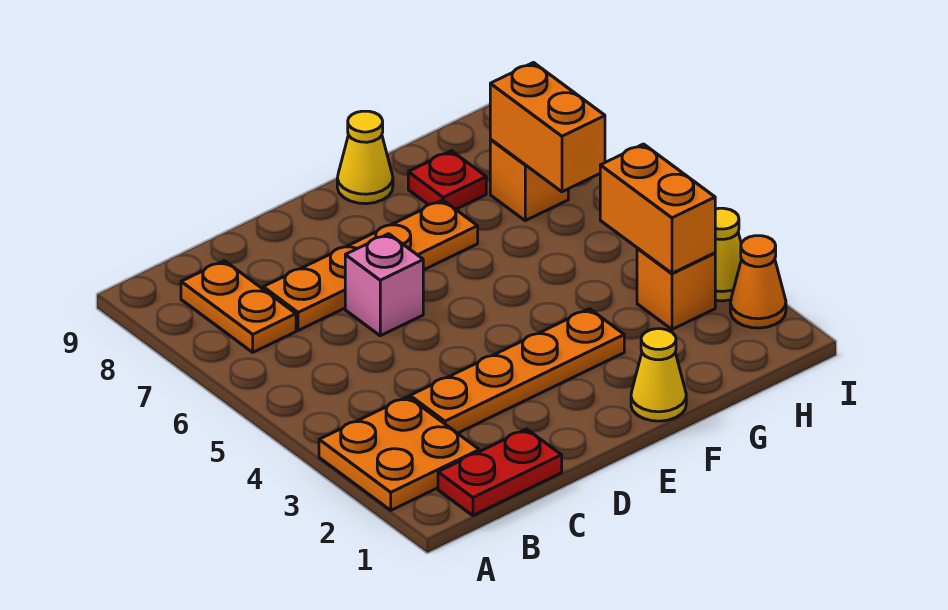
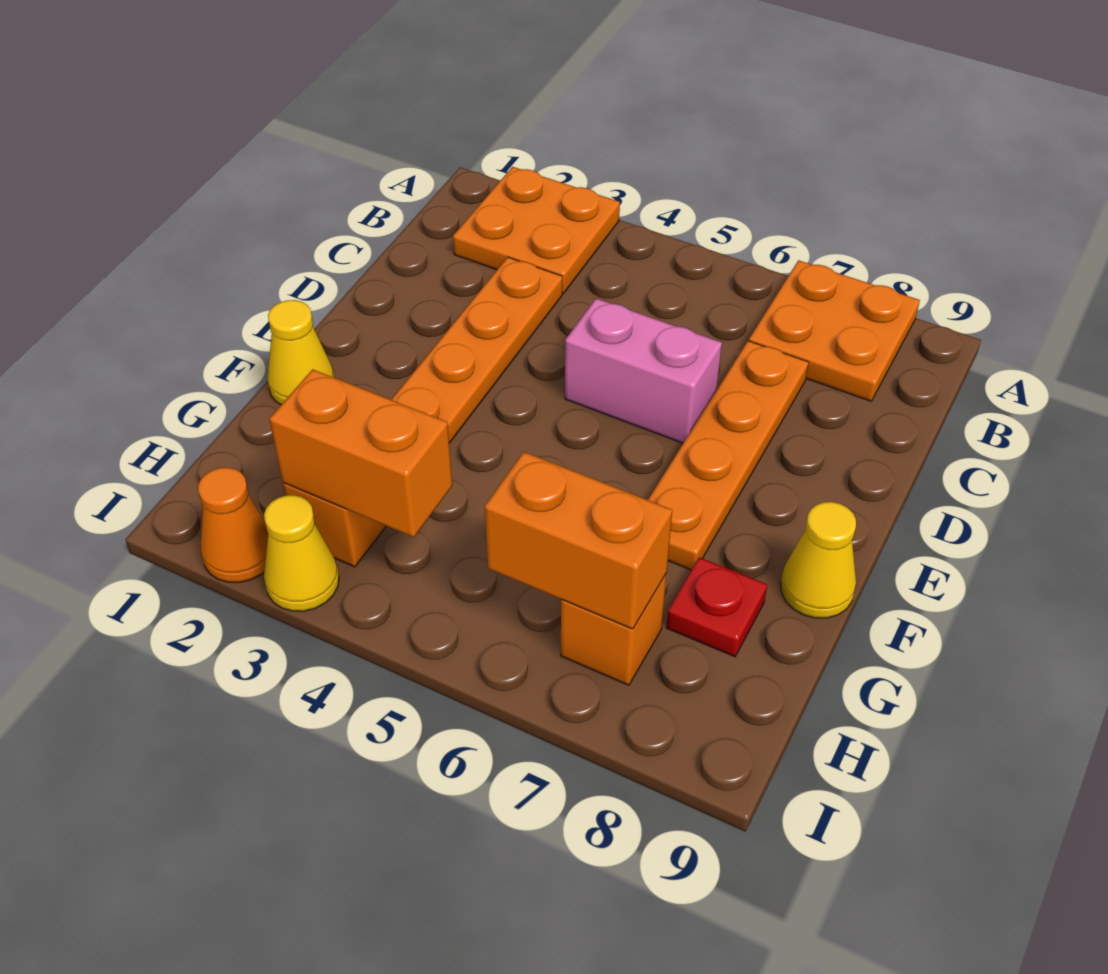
red 1x2 plate [438,429,562,516] -> none
orange 1x2 plate [181,261,296,352] -> orange 2x2 plate [749,260,920,401]
pink 1x1 brick [345,234,423,336] -> pink 1x2 brick [565,298,722,443]

